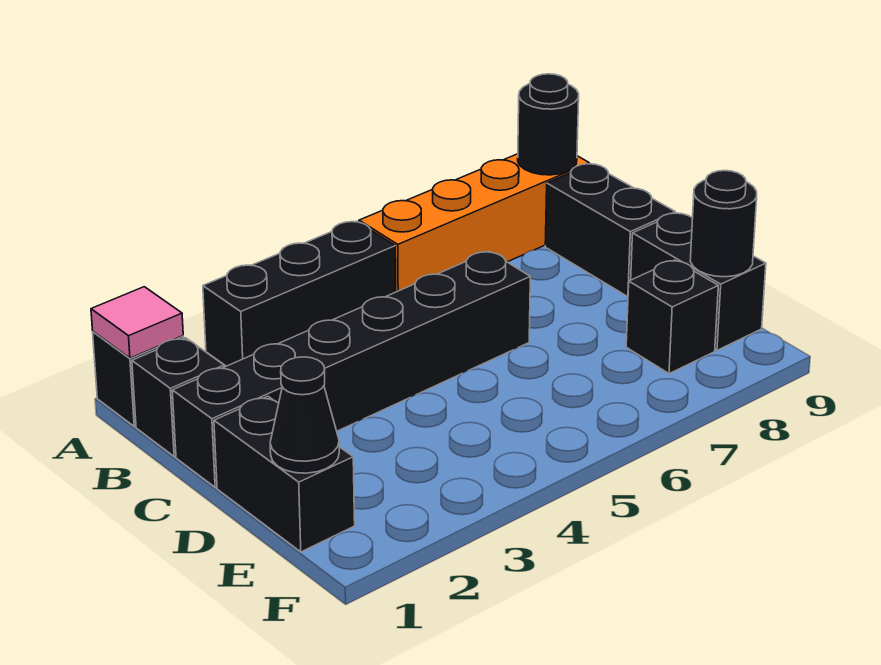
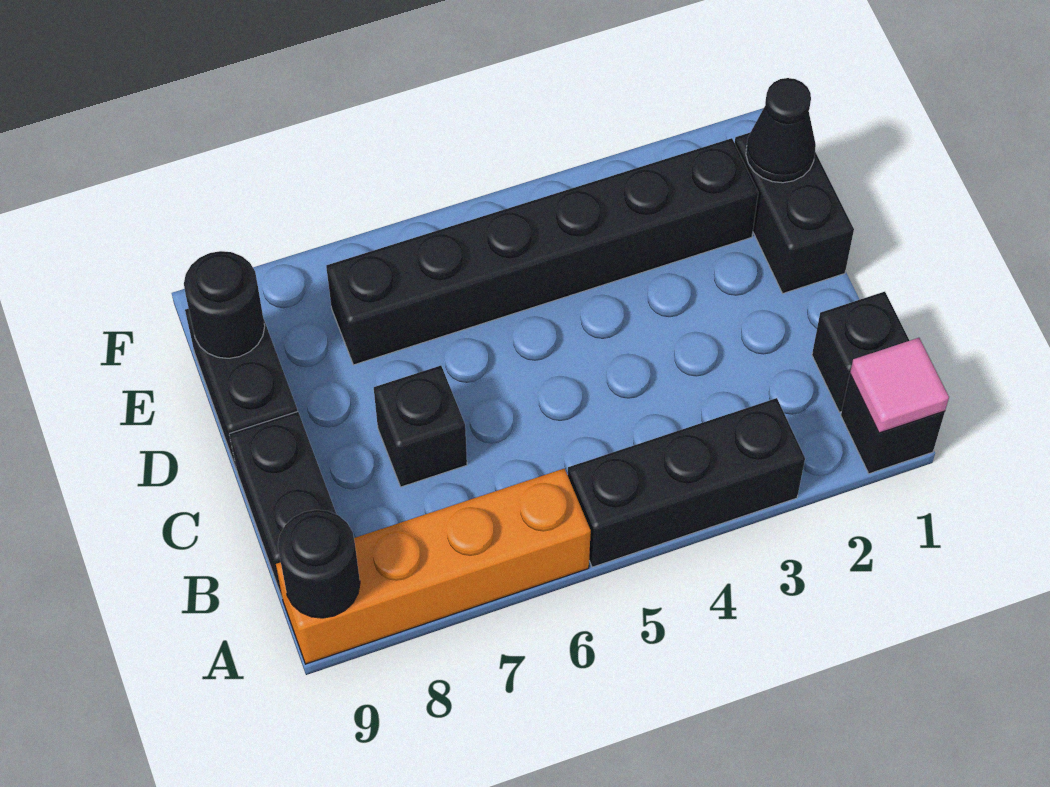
black 1x6 brick [172,251,530,487] -> black 1x6 brick moved to [326,138,758,365]
black 1x1 brick [626,260,718,374] -> black 1x1 brick moved to [374,366,467,487]

